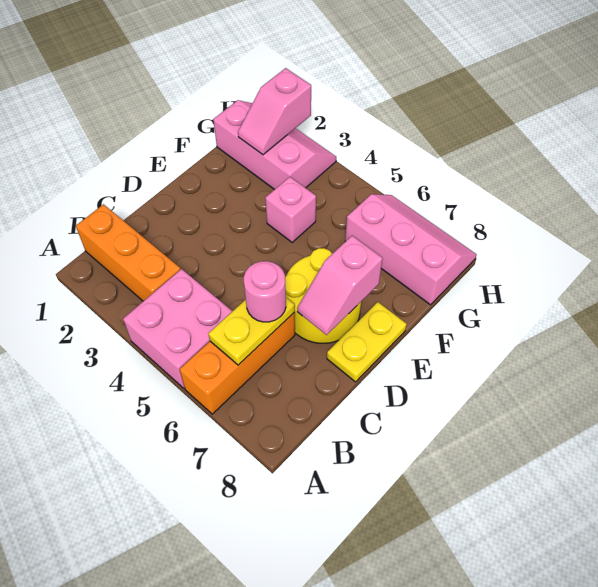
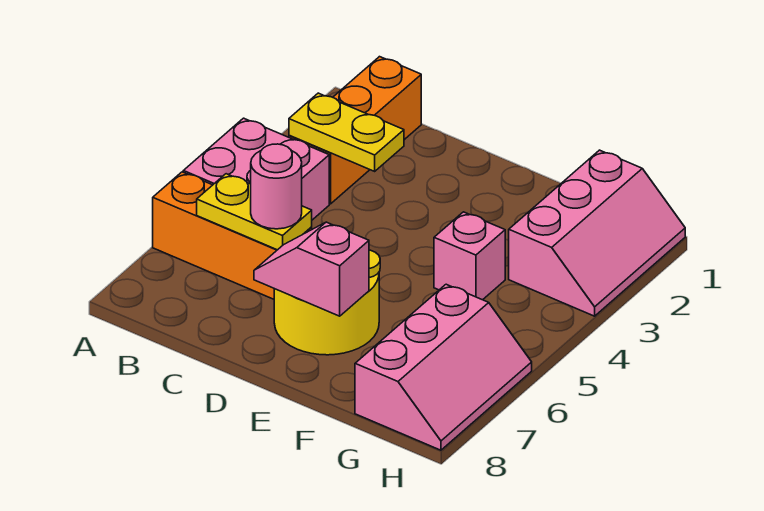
yellow 1x2 plate [327,302,407,382] -> yellow 1x2 plate moved to [289,93,404,171]
pink 1x2 slope [238,68,311,155] -> none

